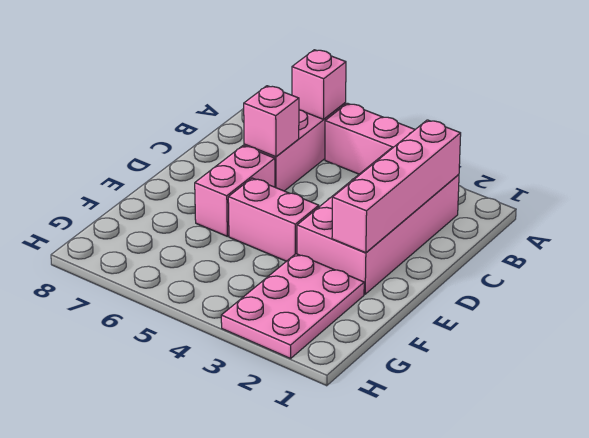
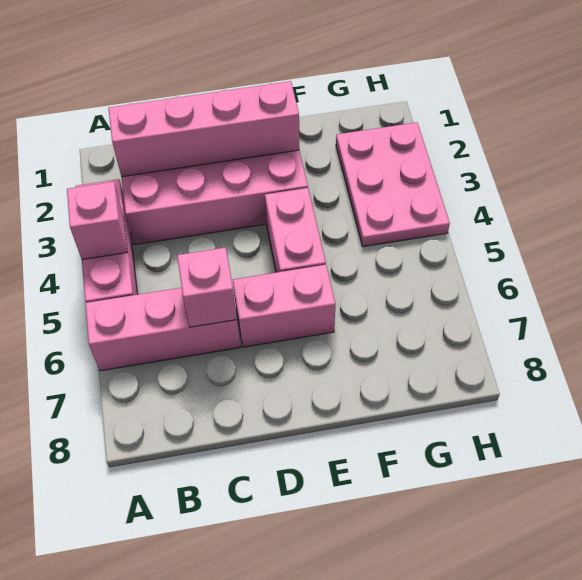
pink 1x1 brick [292,50,346,119] -> pink 1x1 brick moved to [67,182,128,260]
pink 2x3 plate [221,254,364,359] -> pink 2x3 plate turned to [336,122,450,247]

